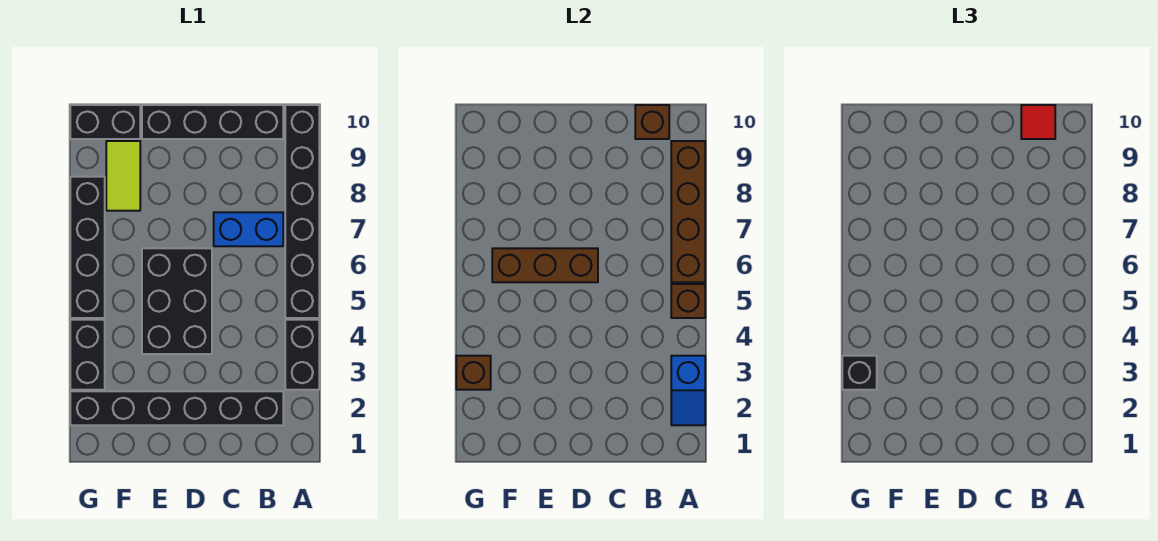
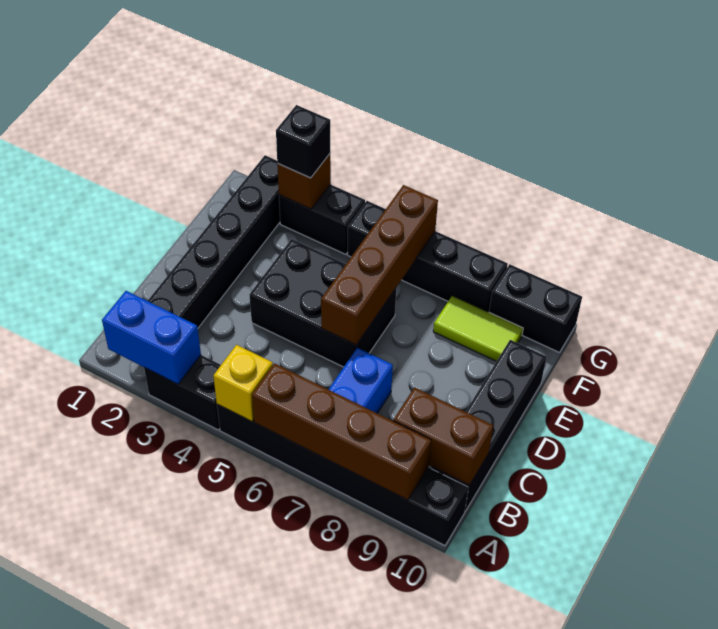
blue 1x2 slope [671,356,705,425] -> blue 1x2 brick [102,291,201,384]
brown 1x1 brick [671,284,705,318] -> yellow 1x1 brick [213,345,273,422]
brown 1x1 brick [635,105,669,139] -> brown 1x2 brick [393,388,493,485]
red 1x1 tile [1021,105,1055,139] -> none
brown 1x3 brick [492,248,598,282] -> brown 1x4 brick [321,185,438,345]
black 1x2 brick [70,105,140,139] -> black 1x2 brick turned to [489,264,582,352]

